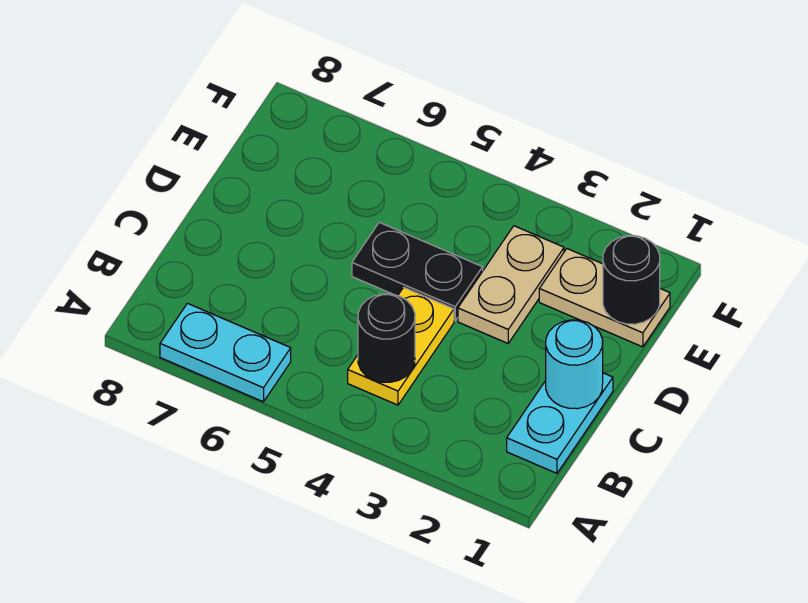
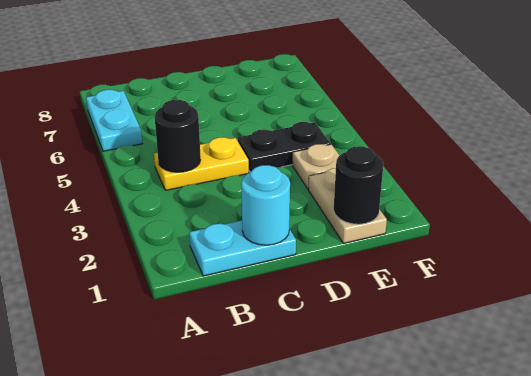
tan 1x2 plate [458,226,564,343] -> tan 1x1 plate [292,144,340,189]
black 1x2 plate [352,222,483,321] -> black 1x2 plate turned to [237,122,331,172]

